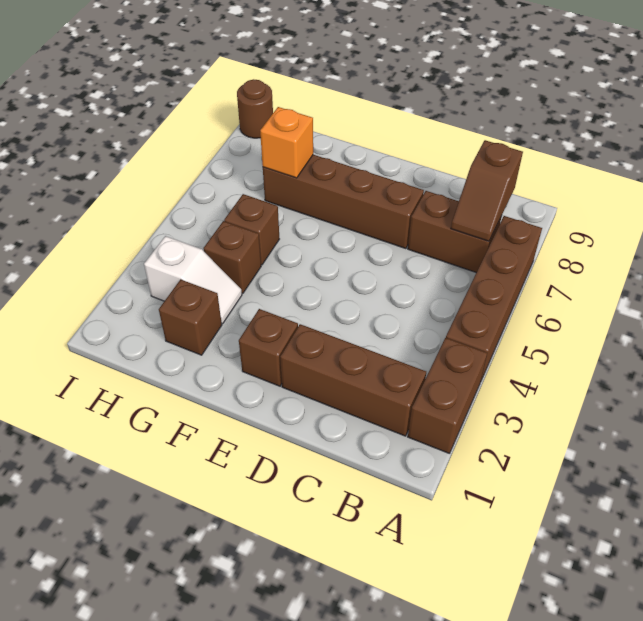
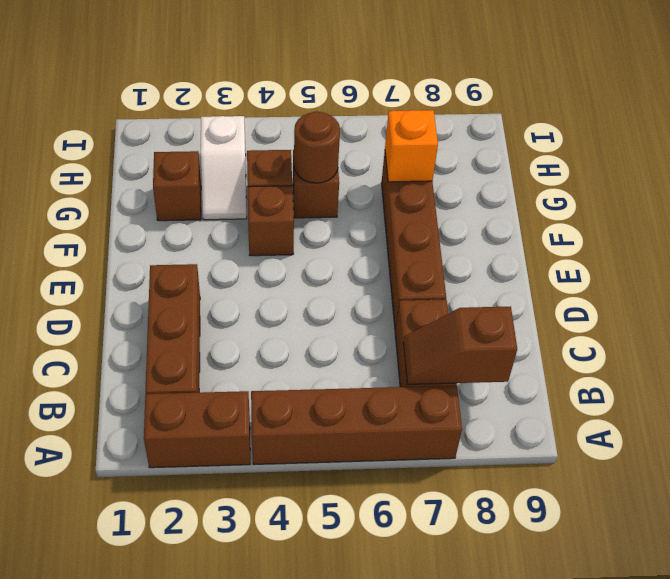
brown 1x1 brick [239,309,298,386] -> brown 1x1 brick moved to [248,186,294,256]
brown 1x1 round brick [237,79,273,138] -> brown 1x1 round brick moved to [294,111,340,183]

